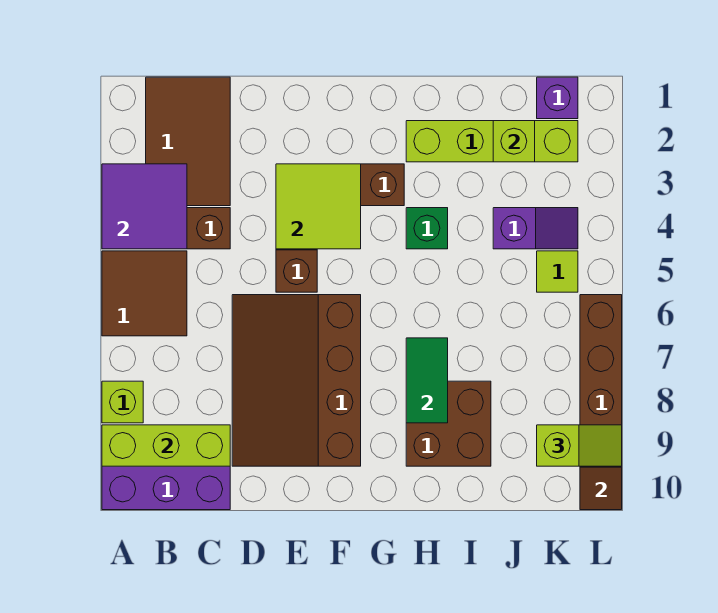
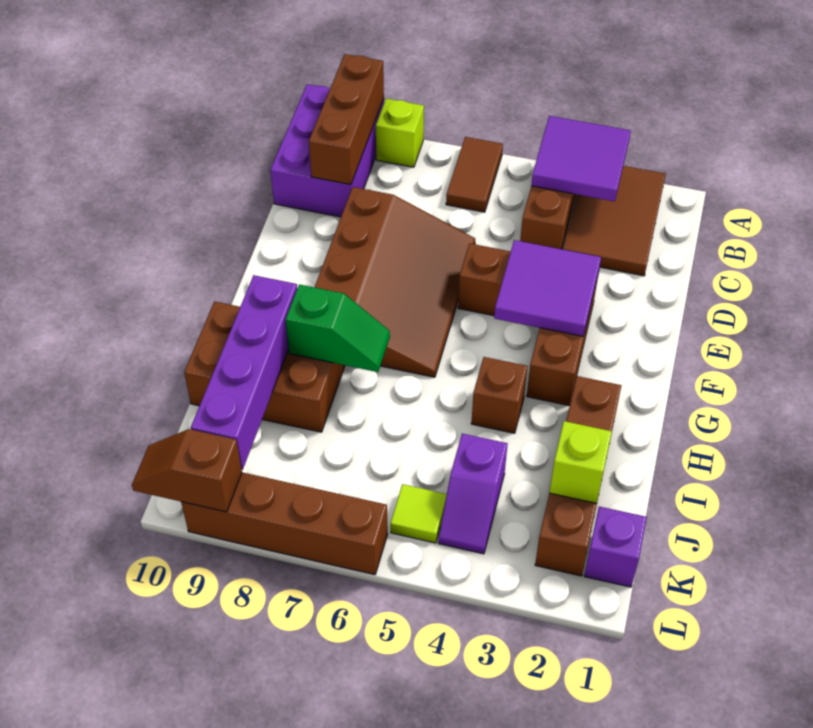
brown 2x2 tile [102,251,187,336] -> brown 1x2 tile [446,137,503,212]
lime 1x3 brick [102,425,230,466] -> brown 1x3 brick [309,54,384,185]
brown 2x3 tile [146,77,230,206] -> brown 2x3 tile turned to [563,166,666,276]
brown 3x4 slope [232,295,361,466] -> brown 3x4 slope turned to [315,187,475,377]
lime 2x2 tile [276,164,361,249] -> purple 2x2 tile [494,240,601,336]
lime 1x4 brick [406,121,578,162] -> brown 1x4 brick [535,376,621,576]
green 1x1 brick [406,208,448,249] -> brown 1x1 brick [471,357,527,433]
green 1x2 tile [406,338,448,423] -> green 1x2 slope [286,284,390,372]
brown 2x2 brick [406,381,491,466] -> brown 2x3 brick [184,302,345,432]
none -> purple 1x4 brick [191,275,297,470]
lime 1x2 slope [537,425,622,466] -> none

